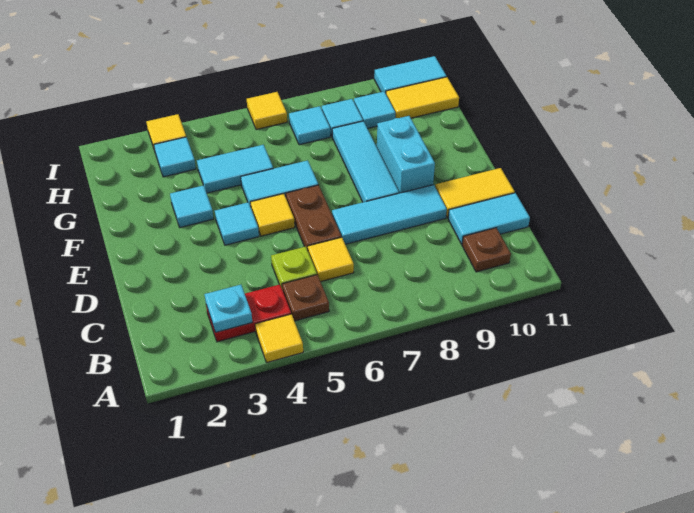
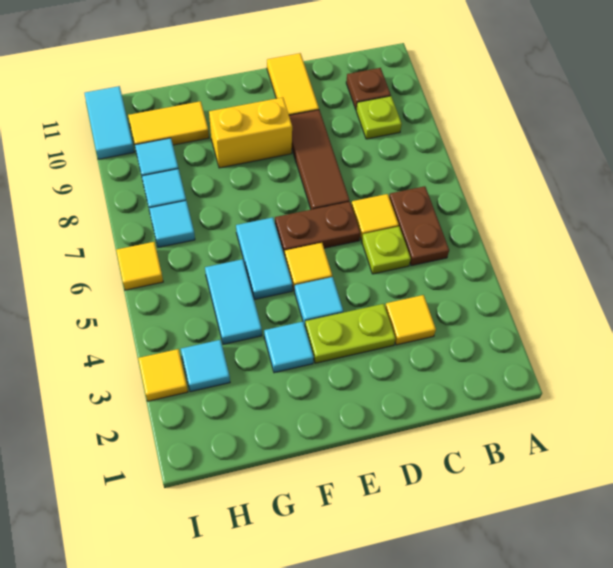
yellow 1x1 tile [255,314,303,362] -> yellow 1x1 tile moved to [385,295,436,345]
red 1x2 plate [206,284,291,342] -> none
cyan 1x1 plate [204,285,253,332] -> none
brown 1x1 plate [282,275,329,321] -> brown 1x2 plate [389,186,449,266]
none -> lime 1x1 plate [356,96,402,139]
cyan 1x2 tile [448,193,530,244] -> none
none -> lime 1x2 plate [305,304,396,363]
cyan 1x3 tile [332,185,447,244] -> brown 1x3 tile [289,110,350,209]
cyan 1x3 tile [332,121,399,202] -> none
cyan 1x2 brick [377,116,435,193] -> yellow 1x2 brick [209,97,292,168]
yellow 1x2 tile [386,77,459,118] -> yellow 1x2 tile turned to [128,101,209,145]

